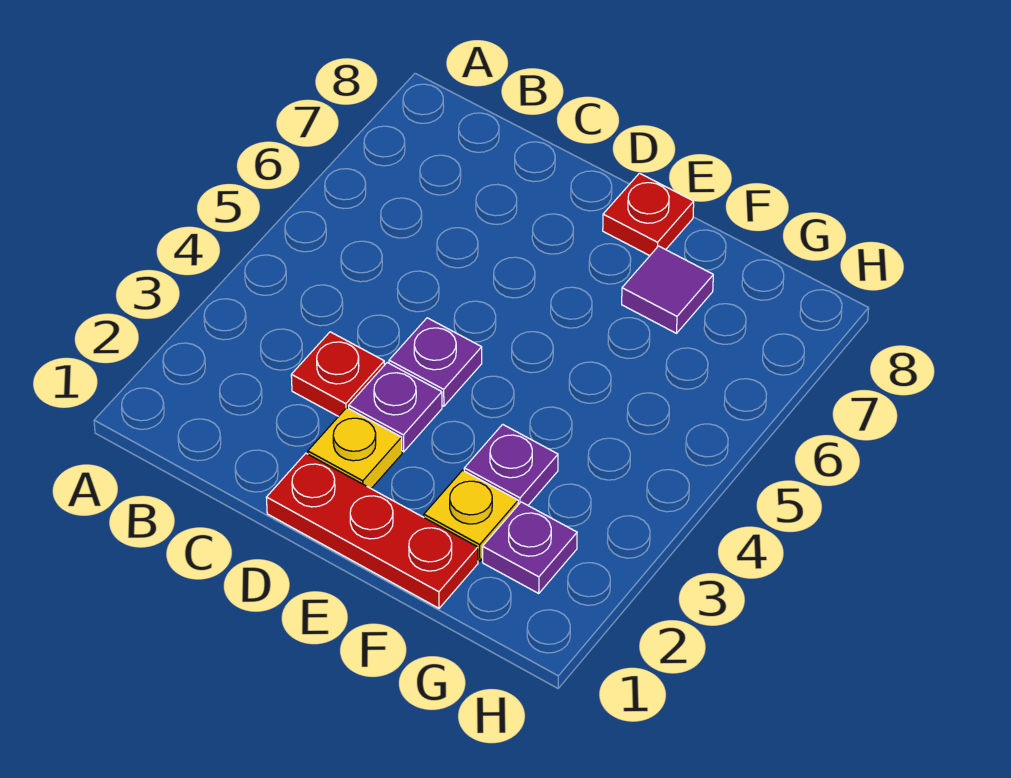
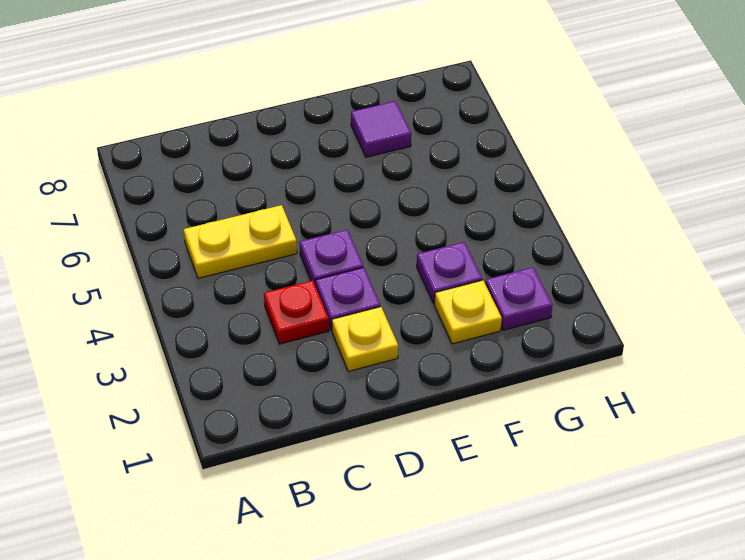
none -> yellow 1x2 plate [184,205,297,278]
red 1x3 plate [266,453,478,608] -> none
red 1x1 plate [603,173,694,256] -> none

